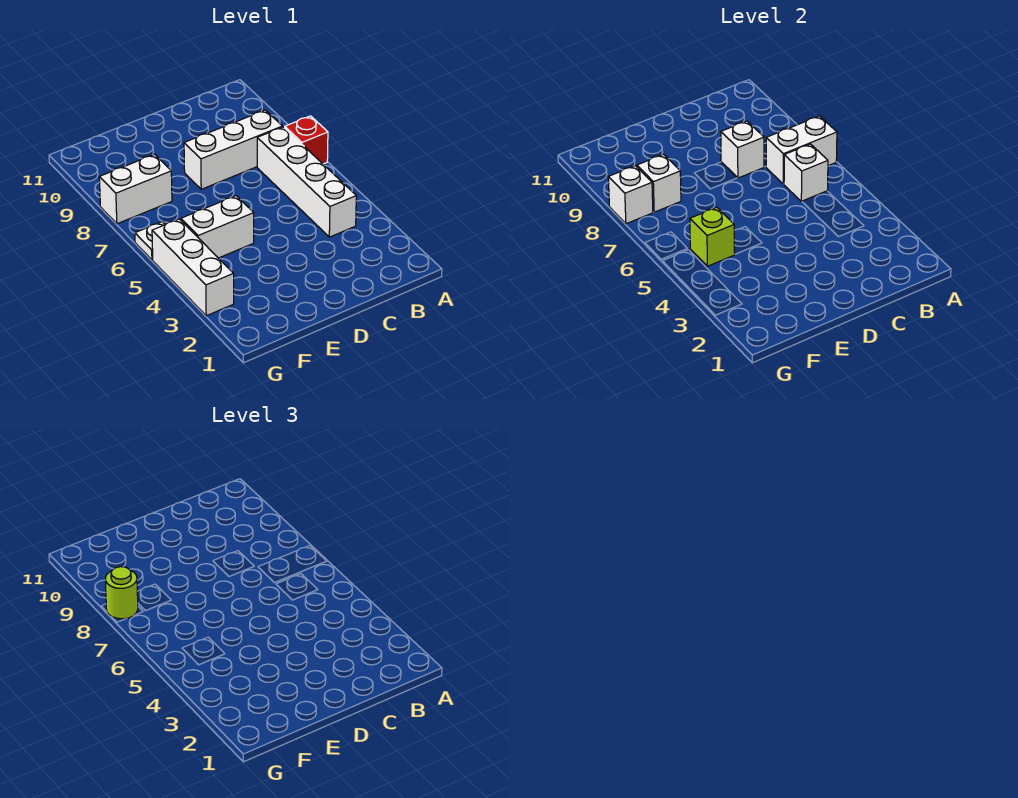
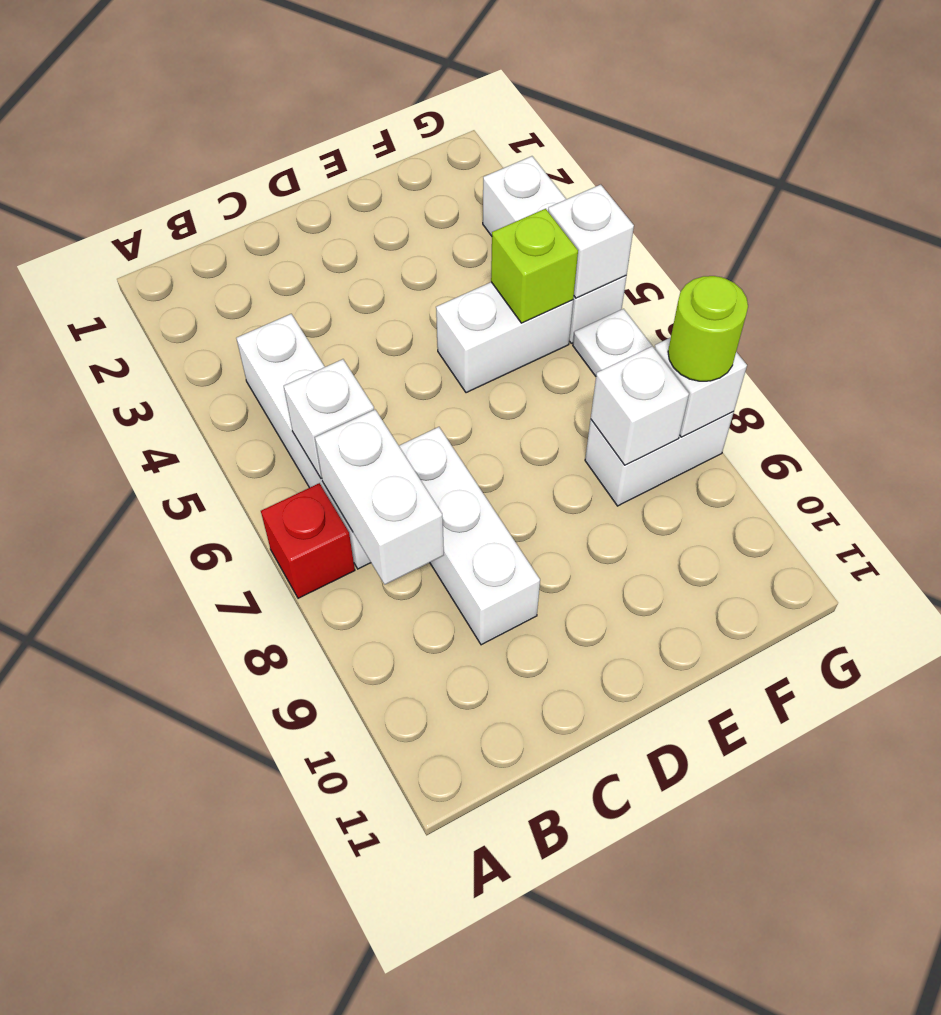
white 1x2 brick [766,116,837,184] -> white 1x2 brick turned to [315,410,444,585]
white 1x3 brick [184,110,282,189] -> white 1x3 brick turned to [399,427,540,645]
white 1x1 brick [721,121,764,178] -> white 1x1 brick moved to [548,185,634,298]

